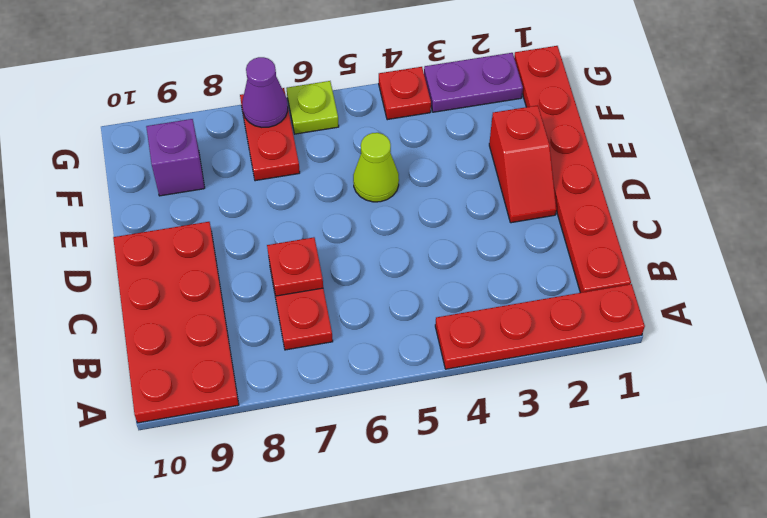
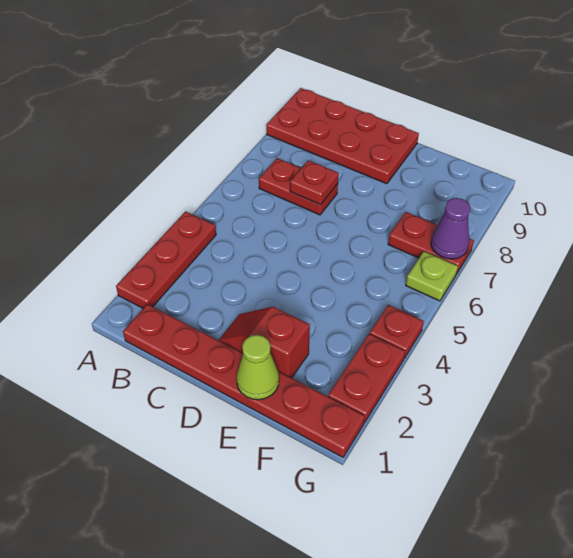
red 1x4 plate [435,284,645,369] -> red 1x3 plate [116,211,216,308]
lime 1x1 cone [353,133,399,202] -> lime 1x1 cone moved to [237,335,279,400]
purple 1x1 brick [146,119,205,196] -> none
purple 1x2 plate [424,53,523,112] -> red 1x2 plate [328,334,405,423]

